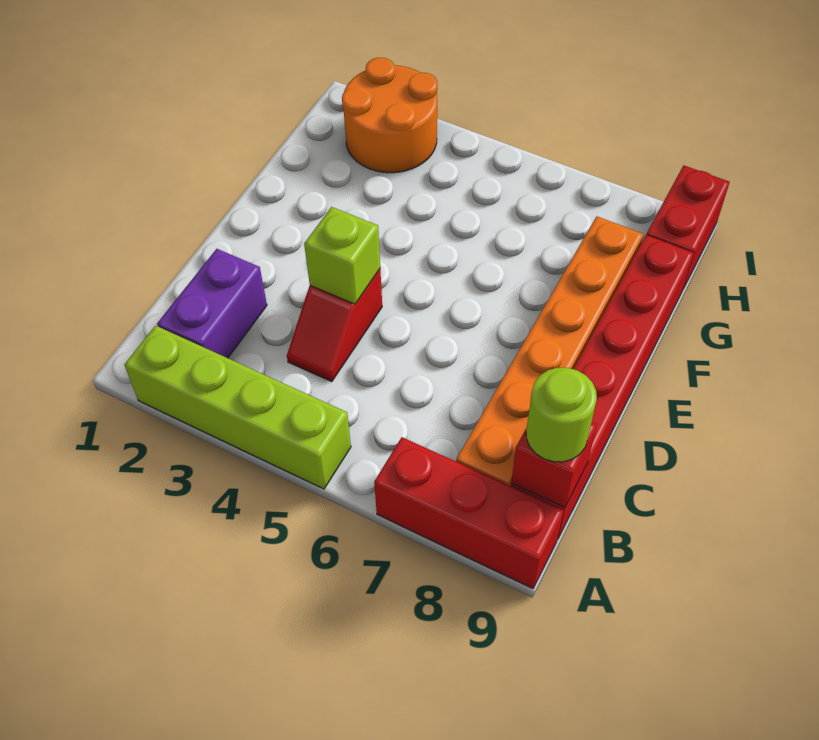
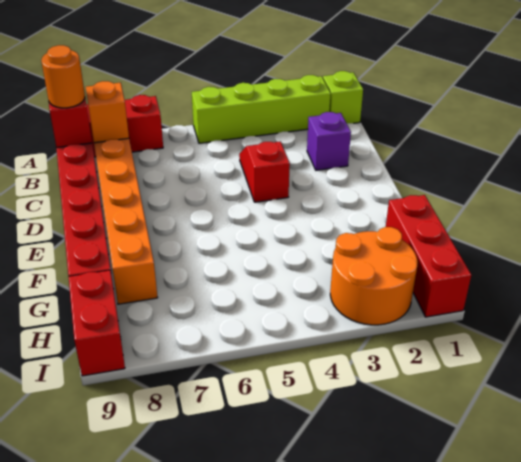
purple 1x2 brick [157,249,267,358] -> purple 1x1 brick [307,112,351,170]
none -> orange 1x1 brick [86,81,129,143]
lime 1x1 round brick [526,368,597,462] -> orange 1x1 round brick [41,45,85,108]
lime 1x1 brick [304,207,380,304] -> lime 1x1 brick moved to [323,71,363,123]
none -> red 1x3 brick [386,195,471,317]

